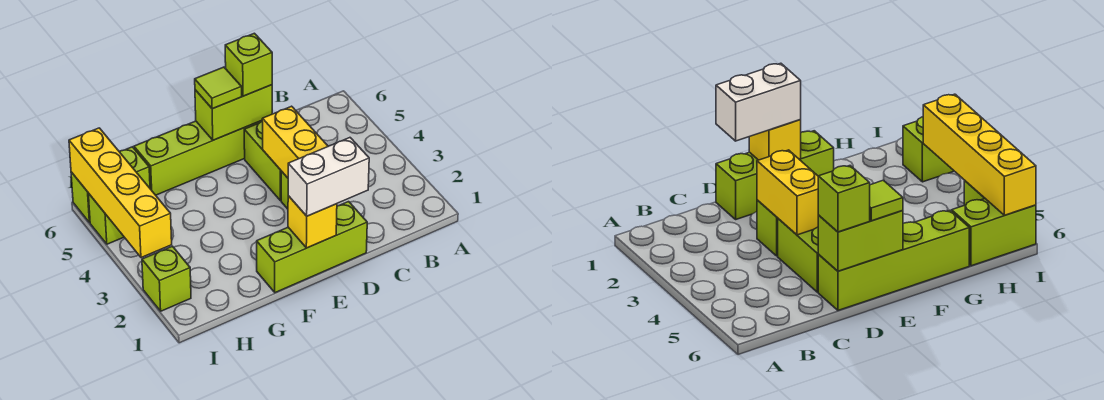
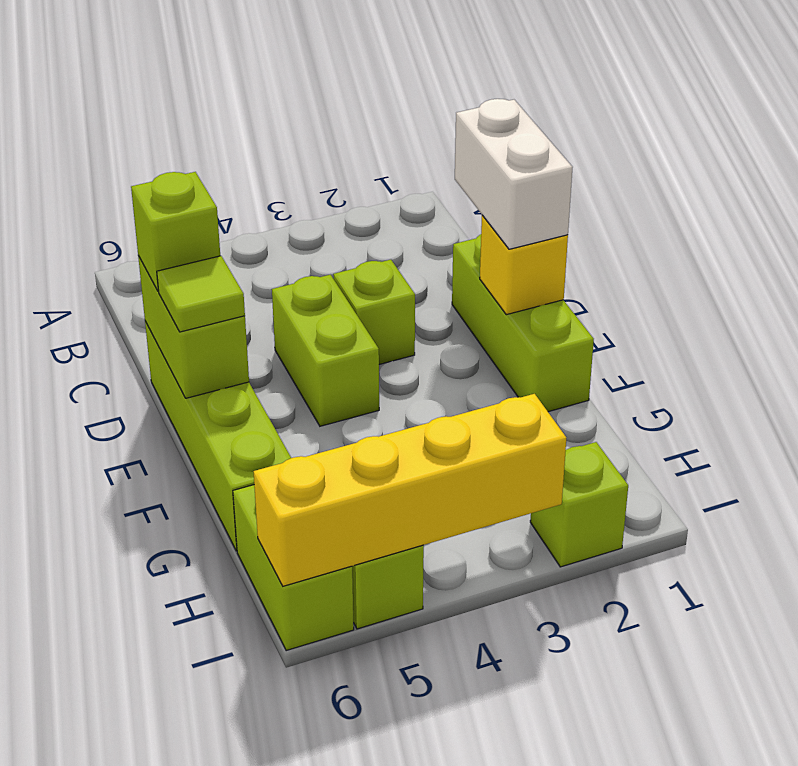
yellow 1x2 brick [262,106,328,178] -> none
lime 1x2 brick [244,122,281,200] -> lime 1x2 brick turned to [272,275,379,426]

